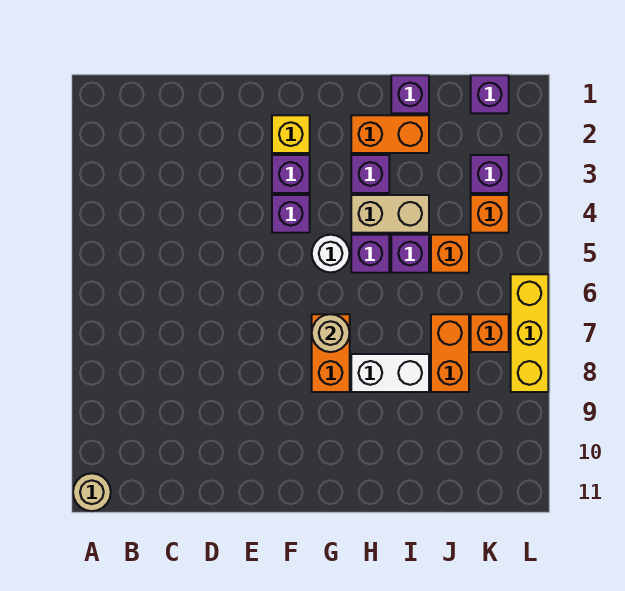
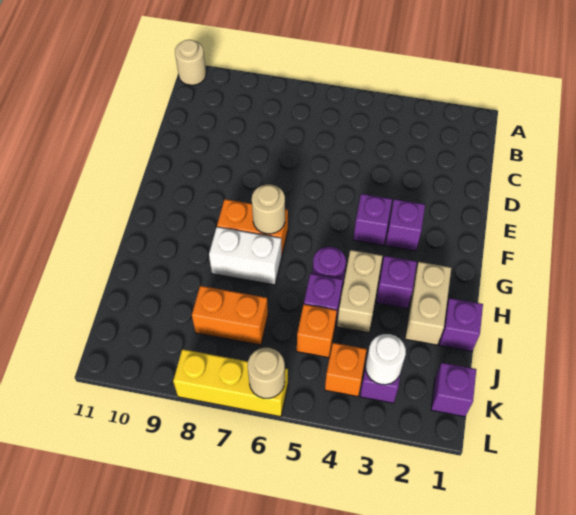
yellow 1x1 brick [272,115,310,153] -> none
white 1x1 round brick [312,235,350,272] -> white 1x1 round brick moved to [366,334,406,385]
orange 1x2 brick [351,115,429,153] -> tan 1x2 brick [405,262,451,345]
purple 1x1 brick [351,235,389,273] -> purple 1x1 round brick [313,247,346,286]
white 1x2 brick [351,354,429,392] -> white 1x2 brick turned to [209,227,282,285]
orange 1x1 brick [471,314,509,352] -> none
none -> tan 1x1 round brick [248,348,285,398]

